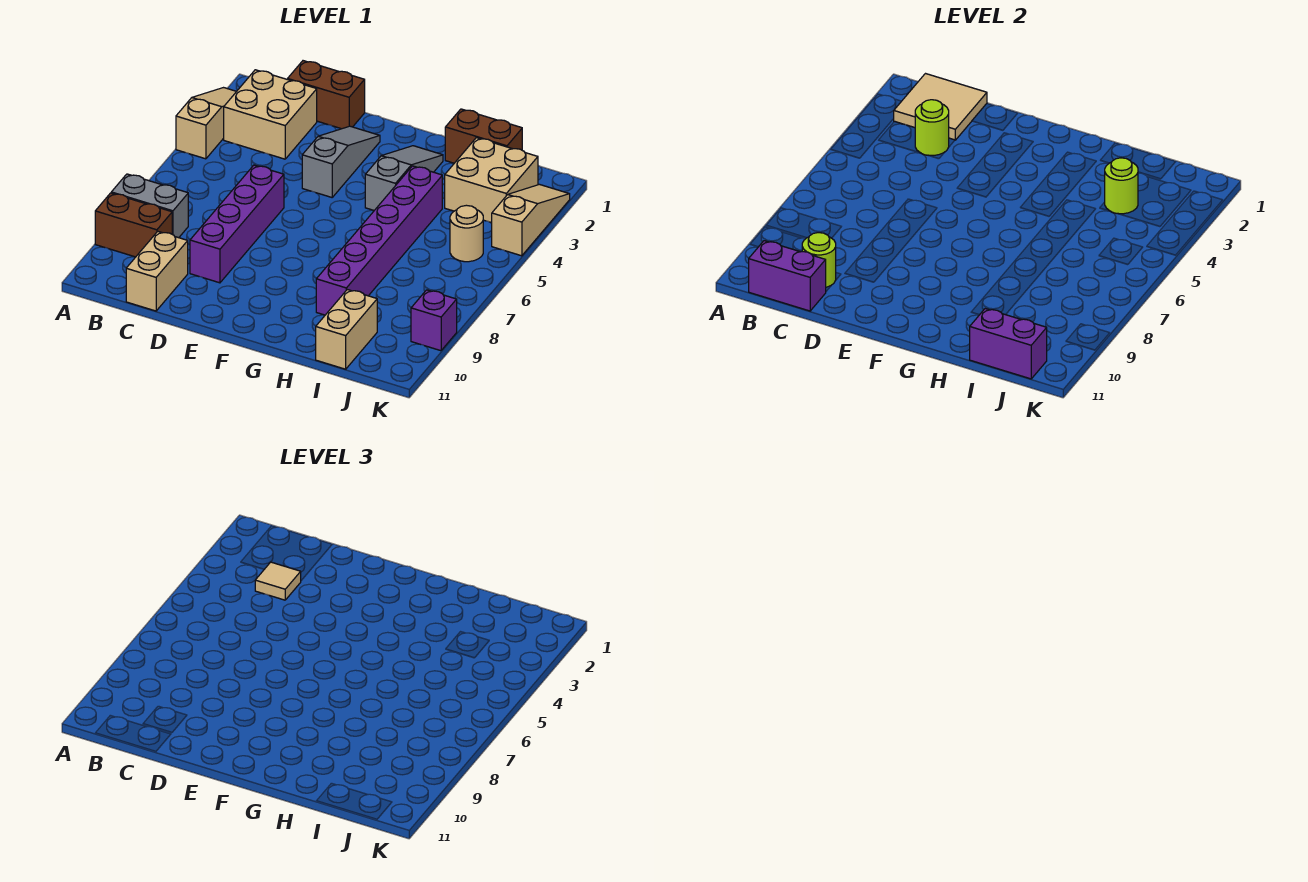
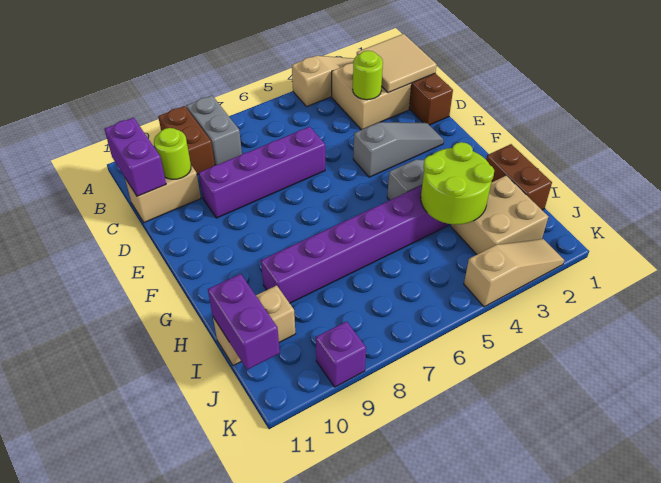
tan 1x1 tile [255,562,301,600] -> none
lime 1x1 round brick [1105,158,1138,214] -> lime 2x2 round brick [421,142,494,224]
tan 1x1 round brick [450,205,484,262] -> none

